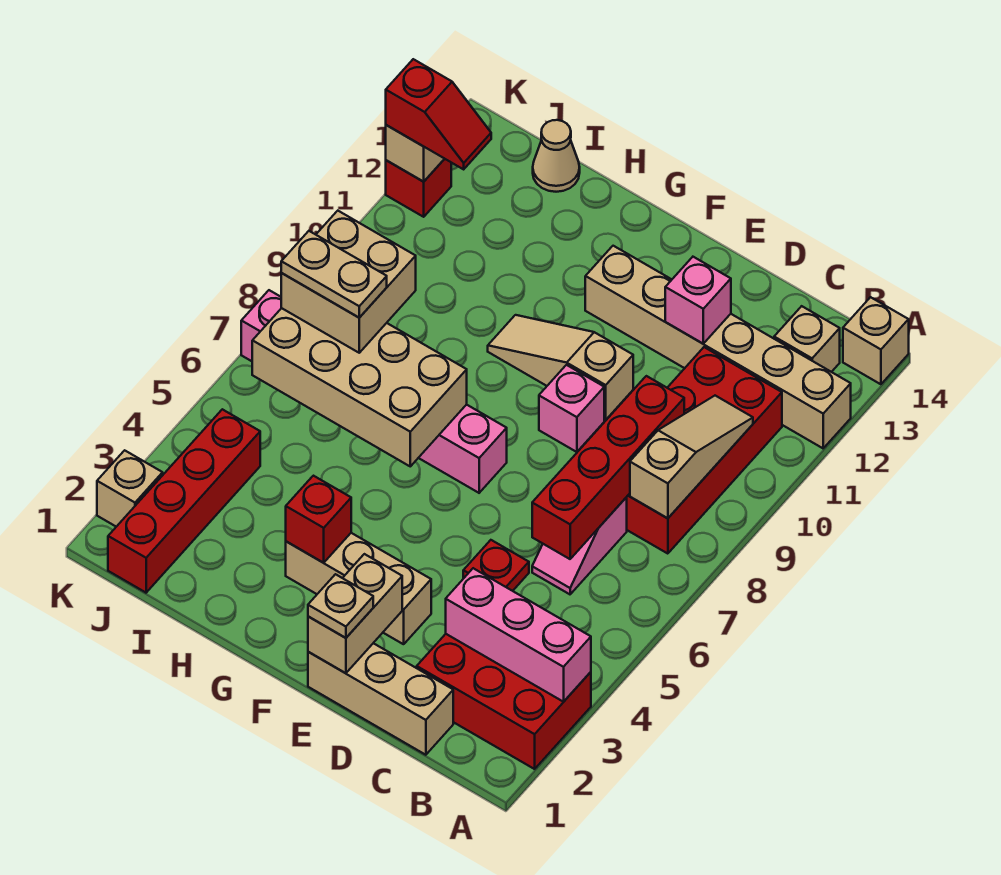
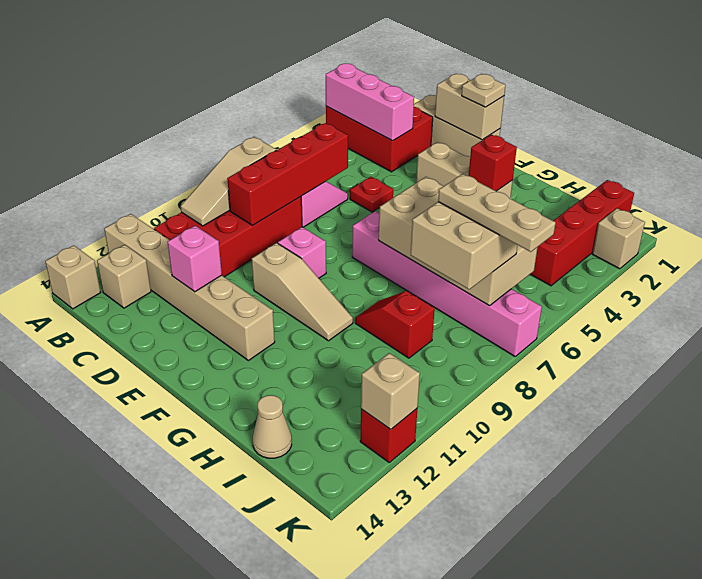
tan 1x2 brick [308,554,402,673] -> tan 1x2 brick turned to [435,74,504,140]
tan 1x2 plate [281,231,387,318] -> tan 1x3 plate [438,174,555,252]
red 1x2 slope [386,59,491,169] -> red 1x2 slope moved to [355,291,435,358]

